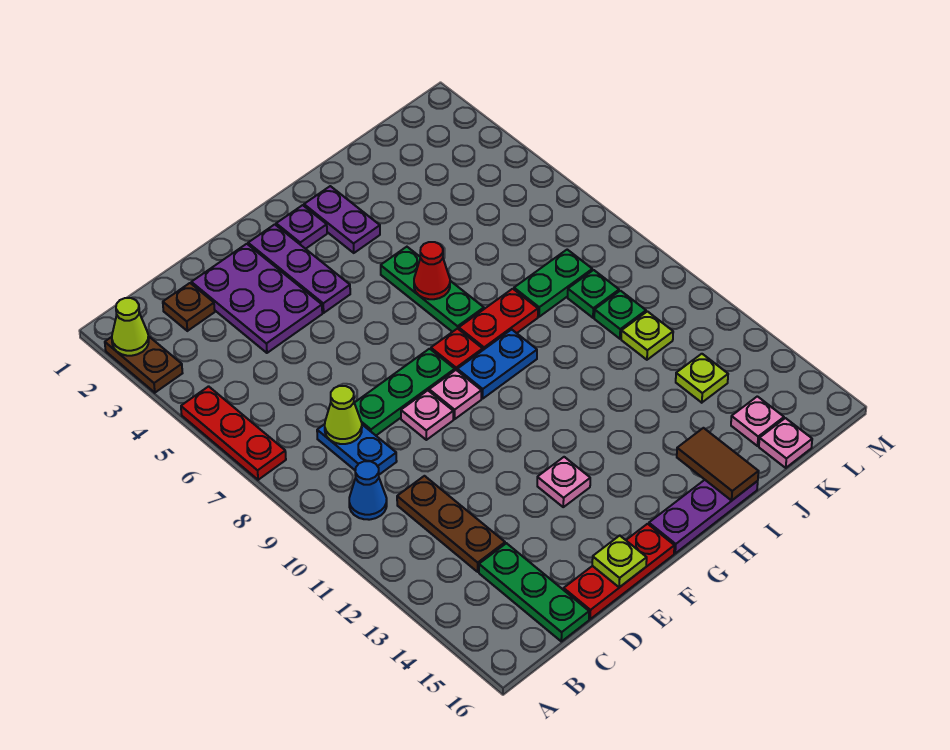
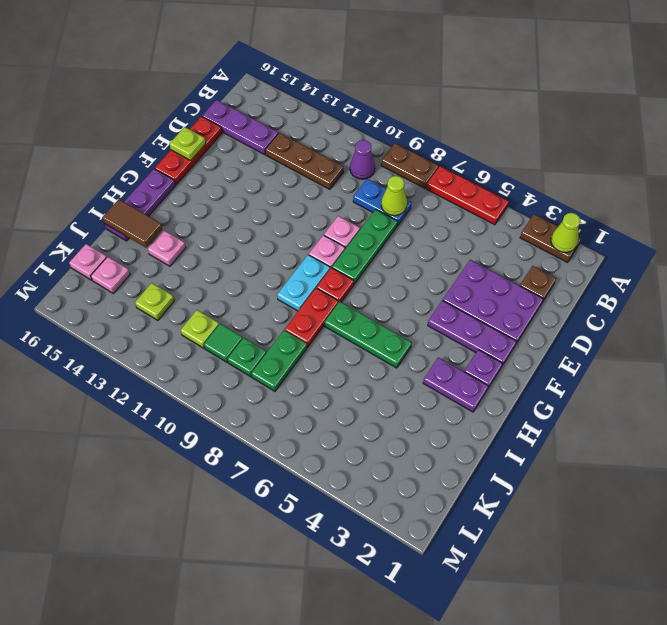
none -> brown 1x2 plate [381,143,439,188]
blue 1x1 cone [349,461,387,520] -> purple 1x1 cone [350,140,375,179]
green 1x3 plate [479,543,589,641] -> purple 1x3 plate [202,100,278,154]
pink 1x1 plate [537,457,590,507] -> pink 1x1 plate moved to [148,230,186,266]
blue 1x2 plate [457,329,537,398] -> cyan 1x2 plate [277,255,330,311]
red 1x1 cone [414,242,450,299] -> none
green 1x1 plate [594,291,646,339] -> green 1x1 tile [204,324,243,362]

